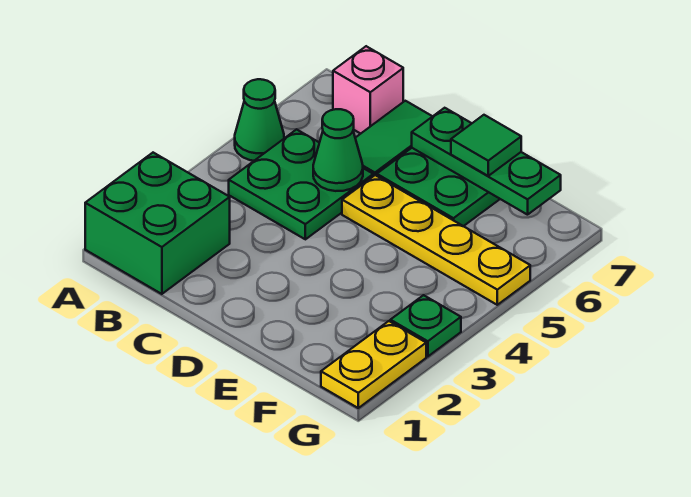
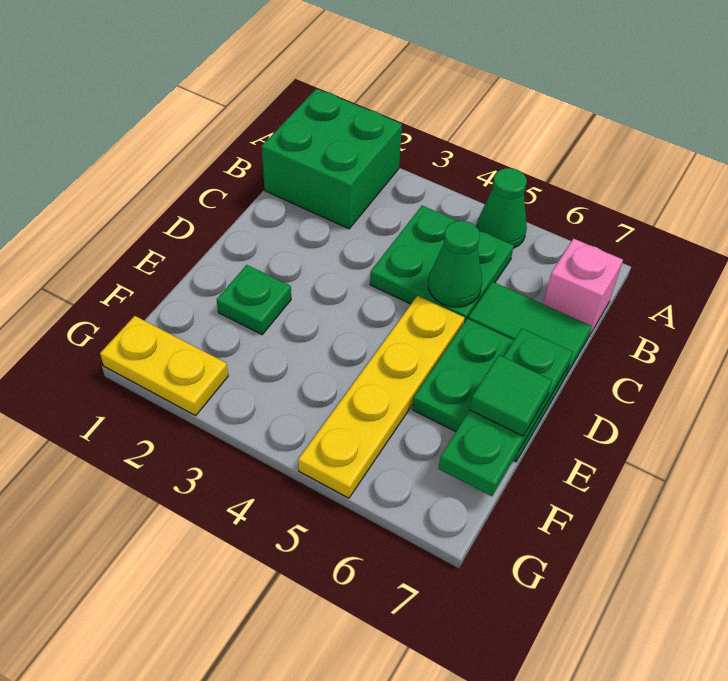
green 1x1 plate [390,295,461,357] -> green 1x1 plate moved to [217,265,291,334]

